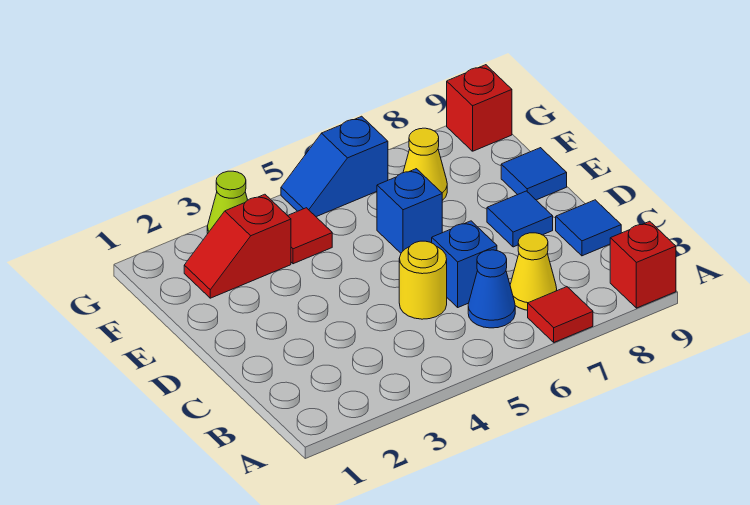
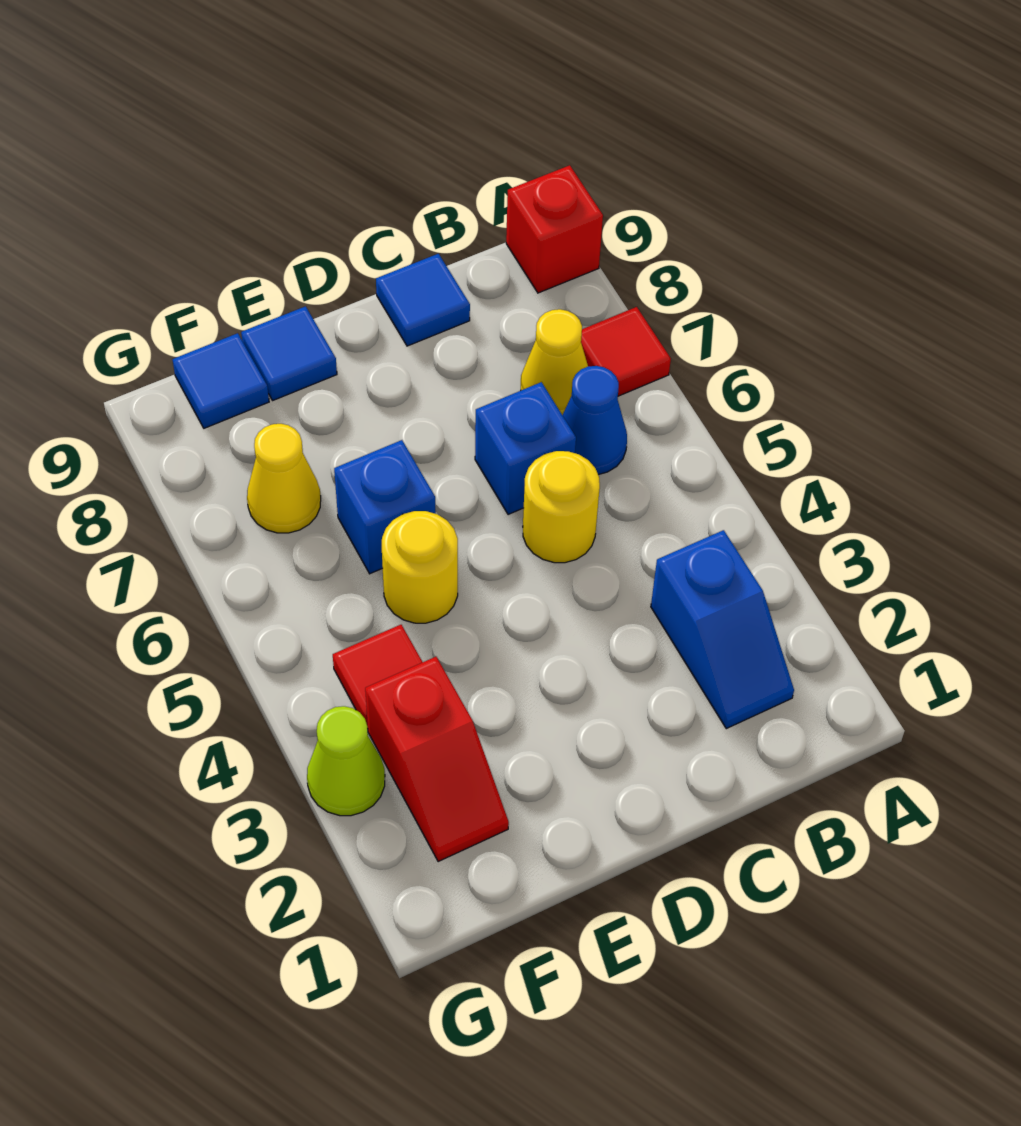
blue 1x1 tile [487,191,553,247] -> blue 1x1 tile moved to [172,333,269,428]
none -> yellow 1x1 round brick [382,511,458,623]
blue 1x2 slope [281,116,388,217] -> blue 1x2 slope moved to [651,530,794,729]
red 1x1 brick [447,65,512,151] -> none

